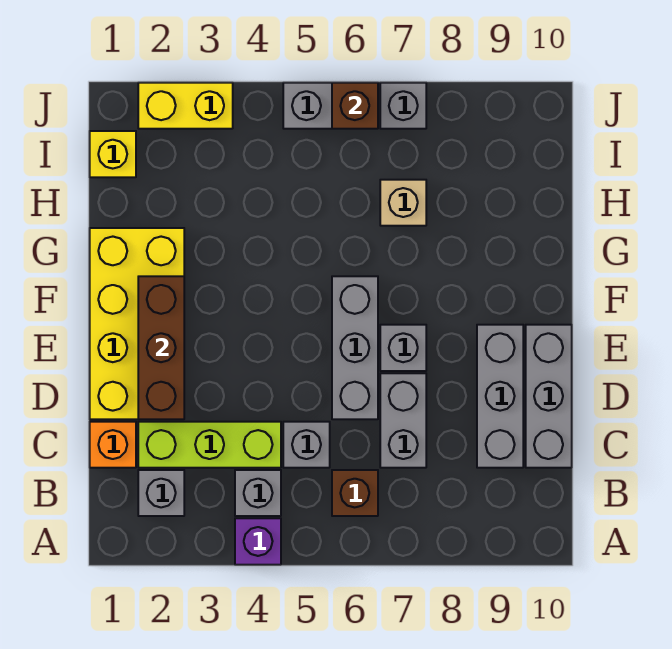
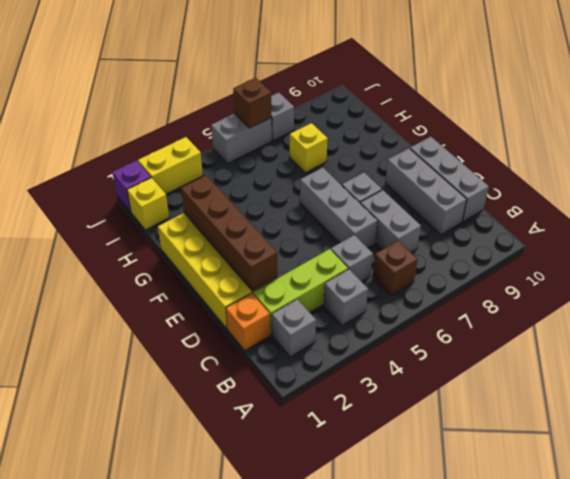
purple 1x1 brick [235,518,281,565] -> purple 1x1 brick moved to [112,161,151,212]
brown 1x3 brick [138,276,184,419] -> brown 1x4 brick [181,176,277,291]
tan 1x1 brick [380,180,426,226] -> yellow 1x1 brick [290,123,328,173]

